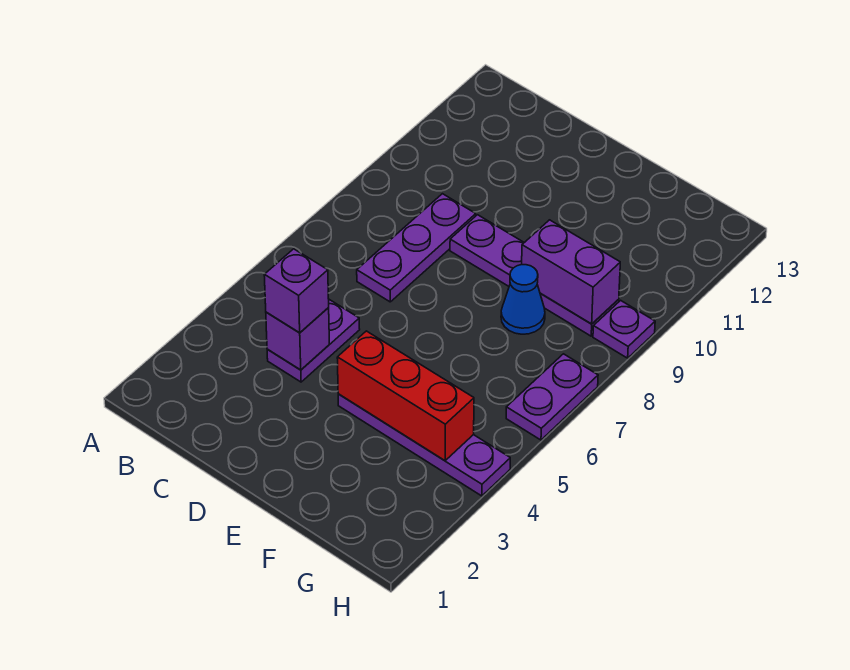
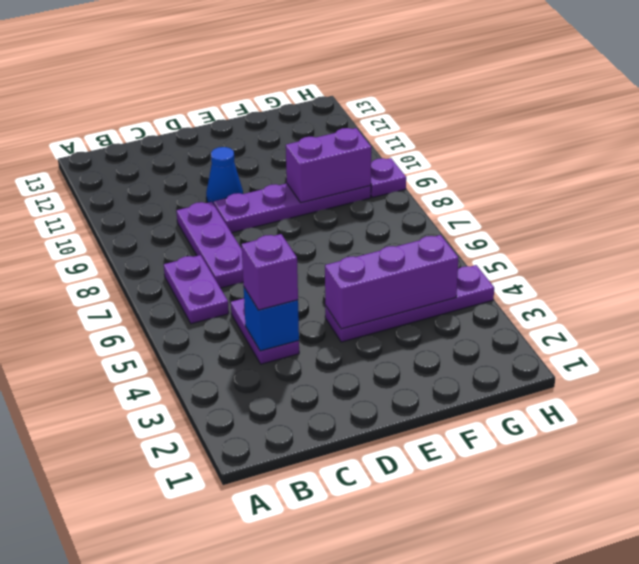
purple 1x1 brick [266,308,329,370] -> blue 1x1 brick [244,288,299,351]
red 1x3 brick [337,331,474,461] -> purple 1x3 brick [325,235,458,329]
blue 1x1 cone [501,265,545,334] -> blue 1x1 cone moved to [206,147,243,204]
purple 1x2 plate [506,354,598,440] -> purple 1x2 plate moved to [164,255,229,324]

